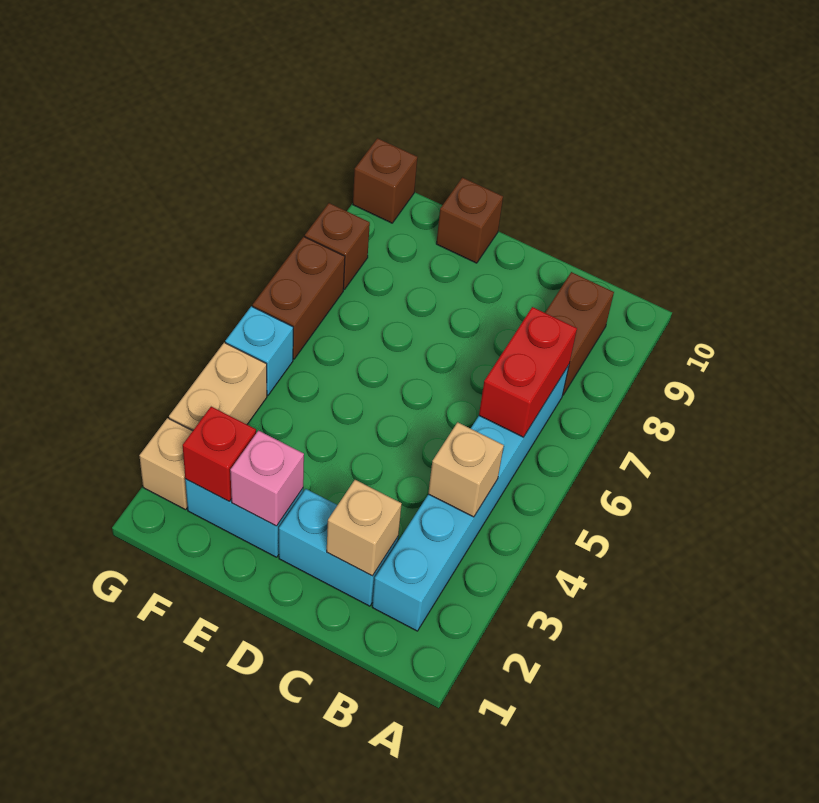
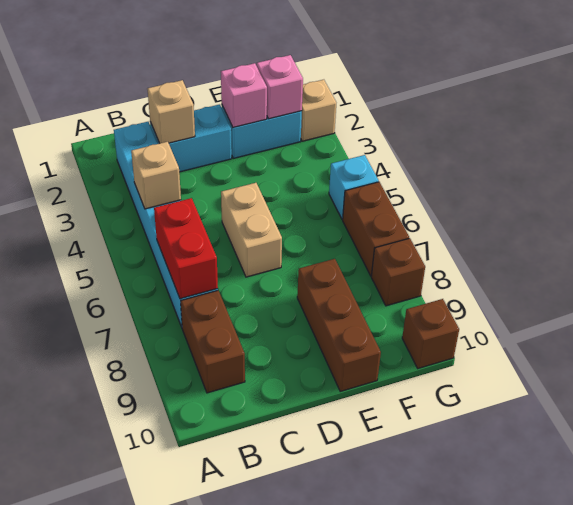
brown 1x1 brick [436,177,503,263] -> brown 1x3 brick [297,259,381,391]
red 1x1 brick [183,407,256,501] -> pink 1x1 brick [257,55,303,119]
tan 1x2 brick [169,343,267,431] -> tan 1x2 brick moved to [221,183,282,277]

